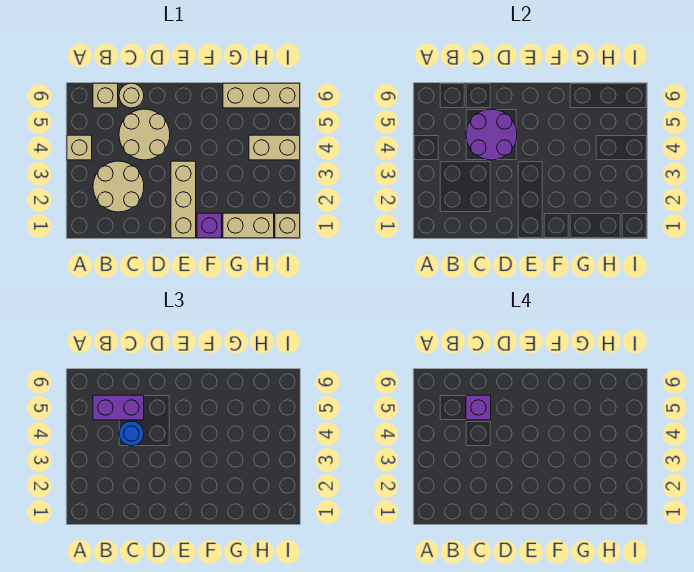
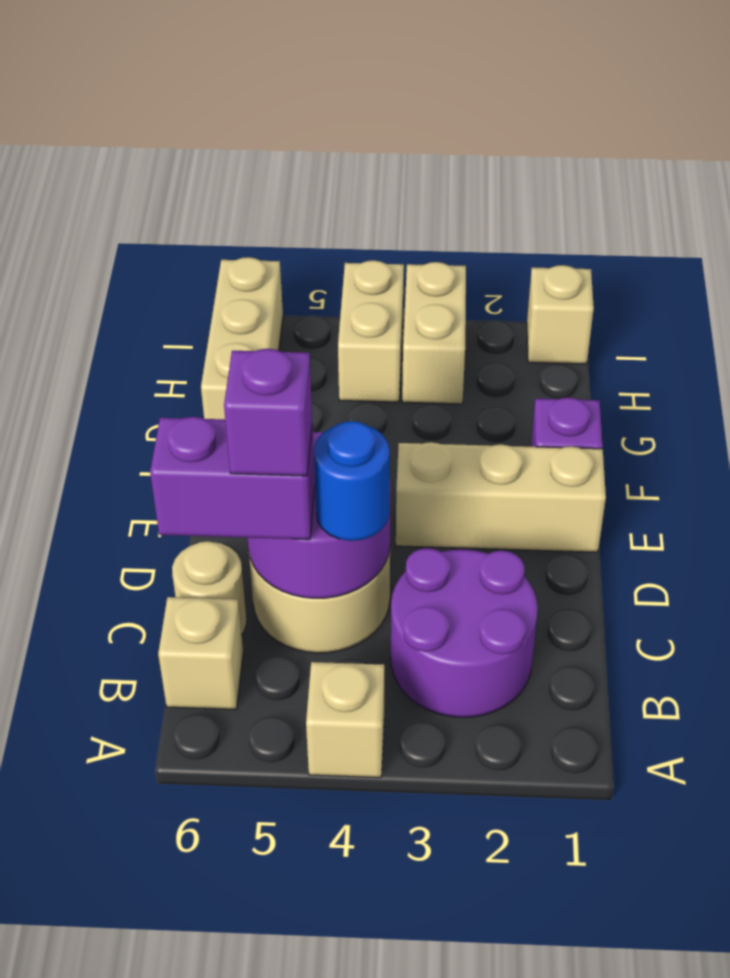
tan 2x2 round brick [93,161,144,212] -> purple 2x2 round brick [391,548,538,717]
purple 1x2 brick [93,395,144,420] -> purple 1x2 brick turned to [150,417,315,540]
tan 1x2 brick [223,213,274,238] -> tan 1x2 brick moved to [402,262,466,404]

